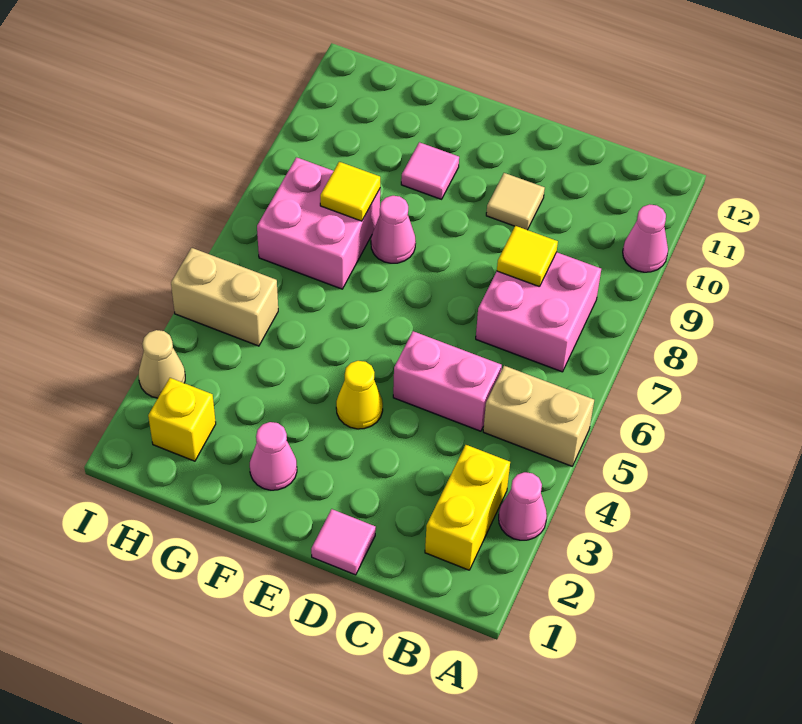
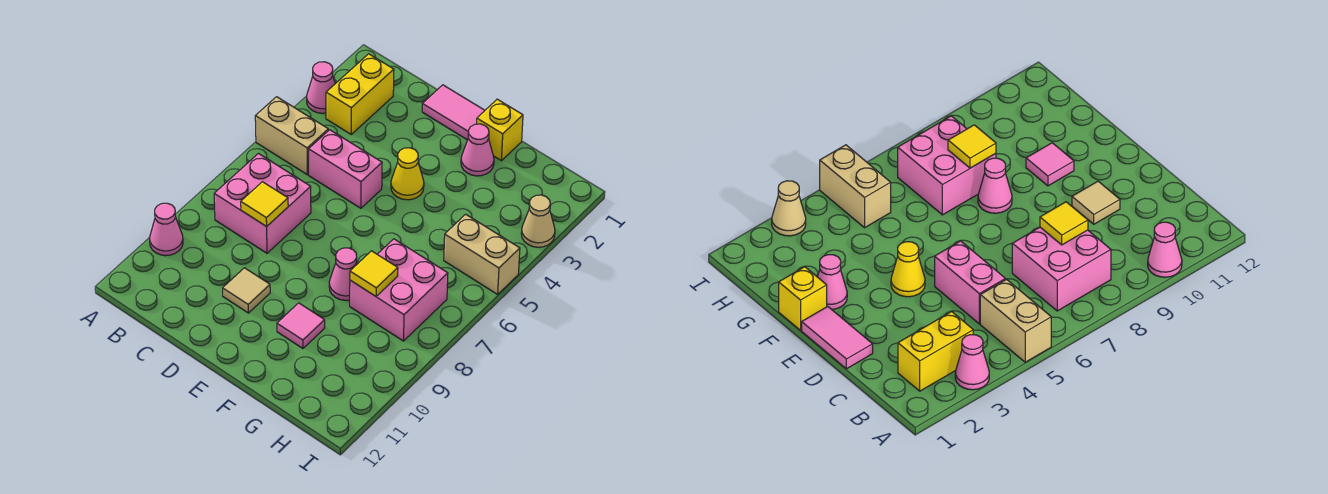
pink 1x1 tile [311,509,376,575] -> pink 1x2 tile [422,85,485,140]
yellow 1x1 brick [148,378,216,461] -> yellow 1x1 brick moved to [477,99,523,161]

